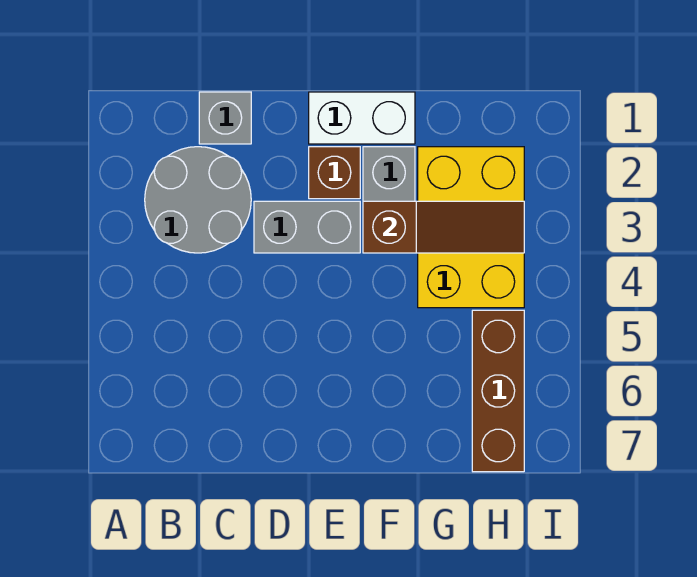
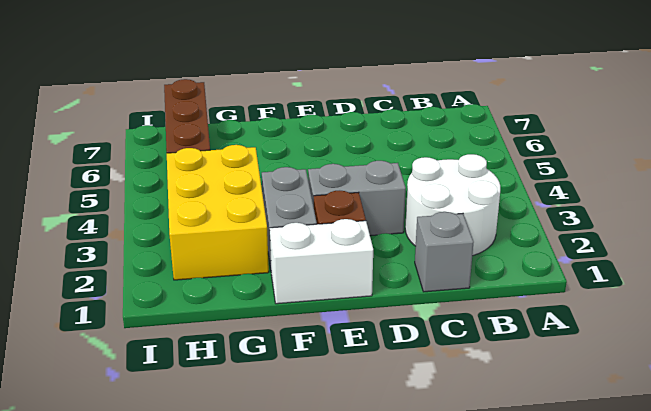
grey 2x2 round brick [145,147,251,253] -> white 2x2 round brick [405,154,500,256]
brown 1x3 slope [363,201,524,253] -> none

